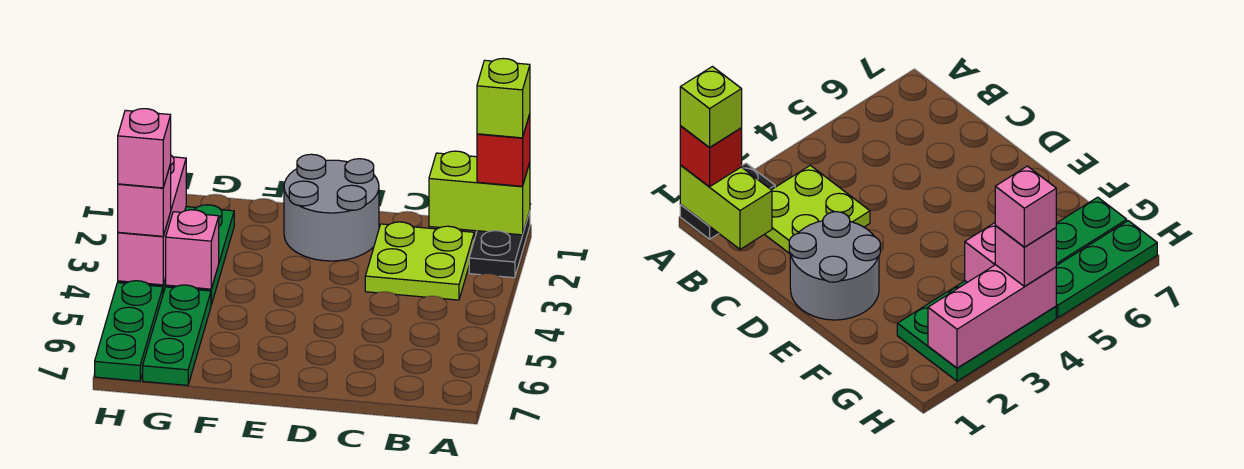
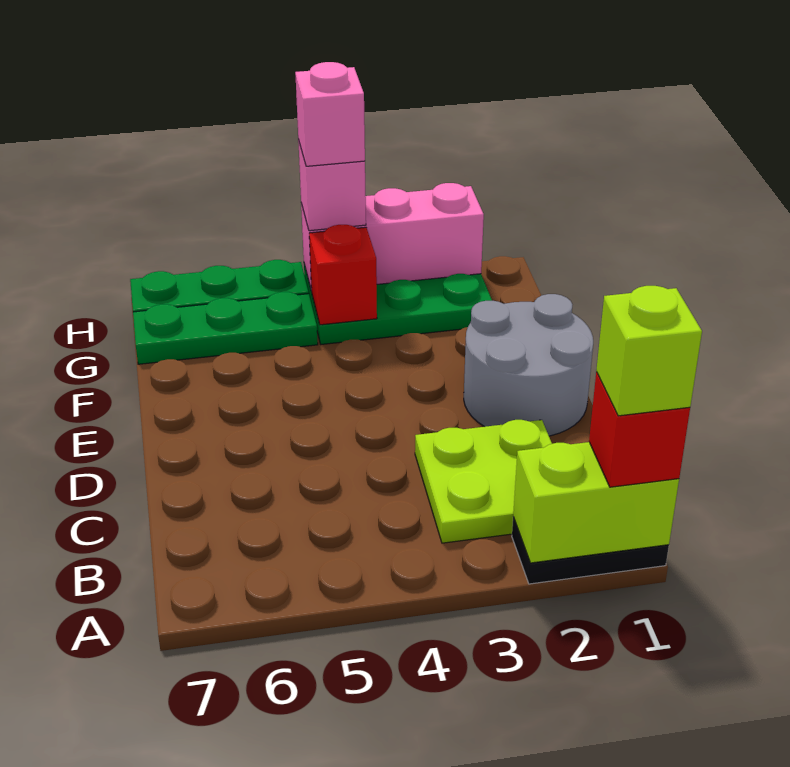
lime 1x2 brick [429,151,530,235] -> lime 1x2 brick turned to [513,442,679,563]
pink 1x1 brick [166,210,219,289] -> red 1x1 brick [309,225,377,325]

